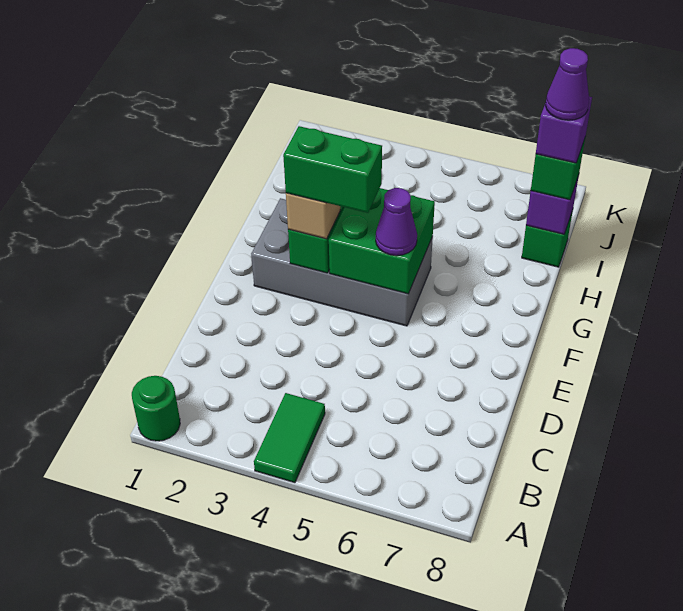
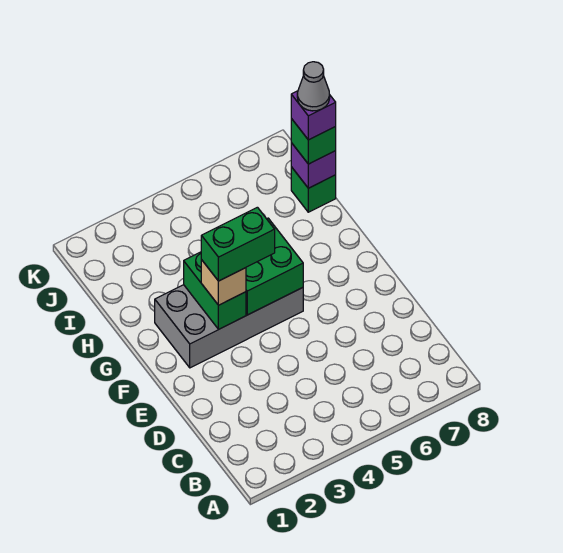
green 1x1 round brick [132,376,180,441] -> none
green 1x2 tile [254,393,325,483] -> none
purple 1x1 cone [376,188,417,256] -> none
purple 1x1 cone [546,48,589,120] -> grey 1x1 cone [297,62,330,111]

